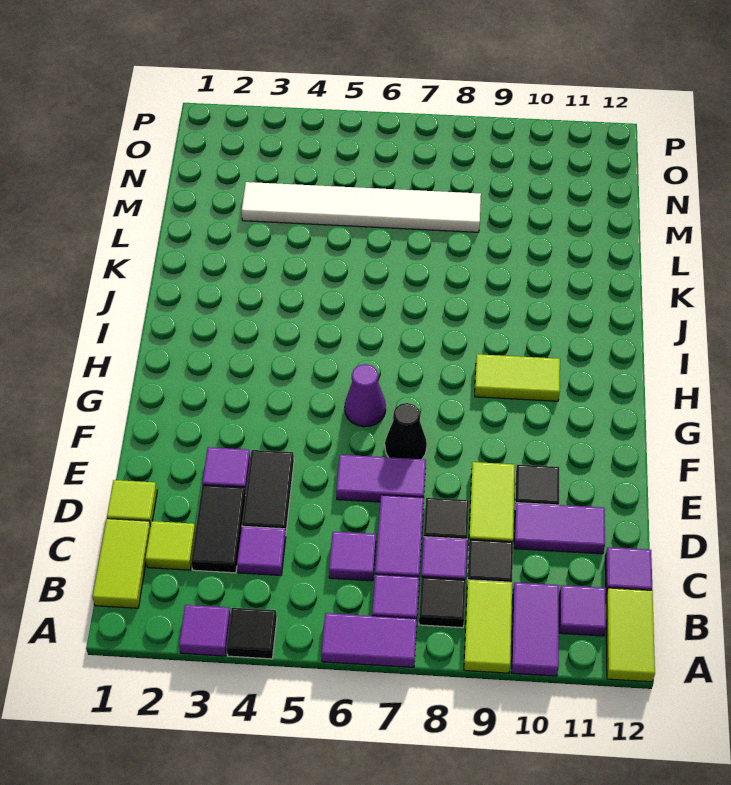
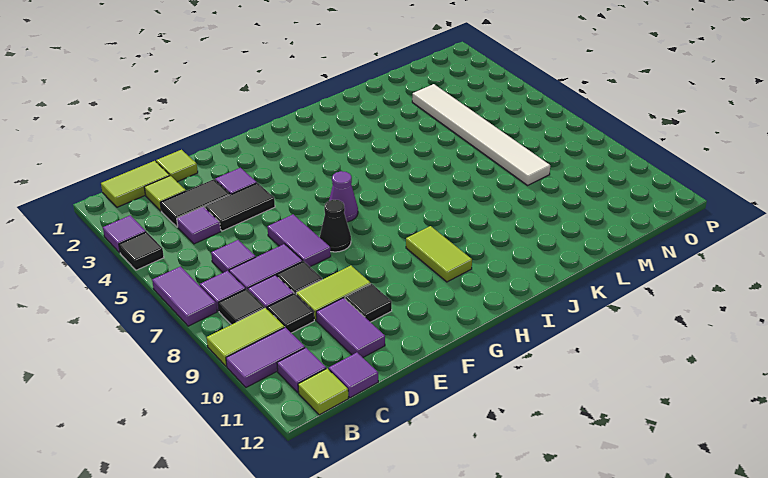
lime 1x2 tile [606,588,655,682] -> lime 1x1 tile [298,369,348,415]

